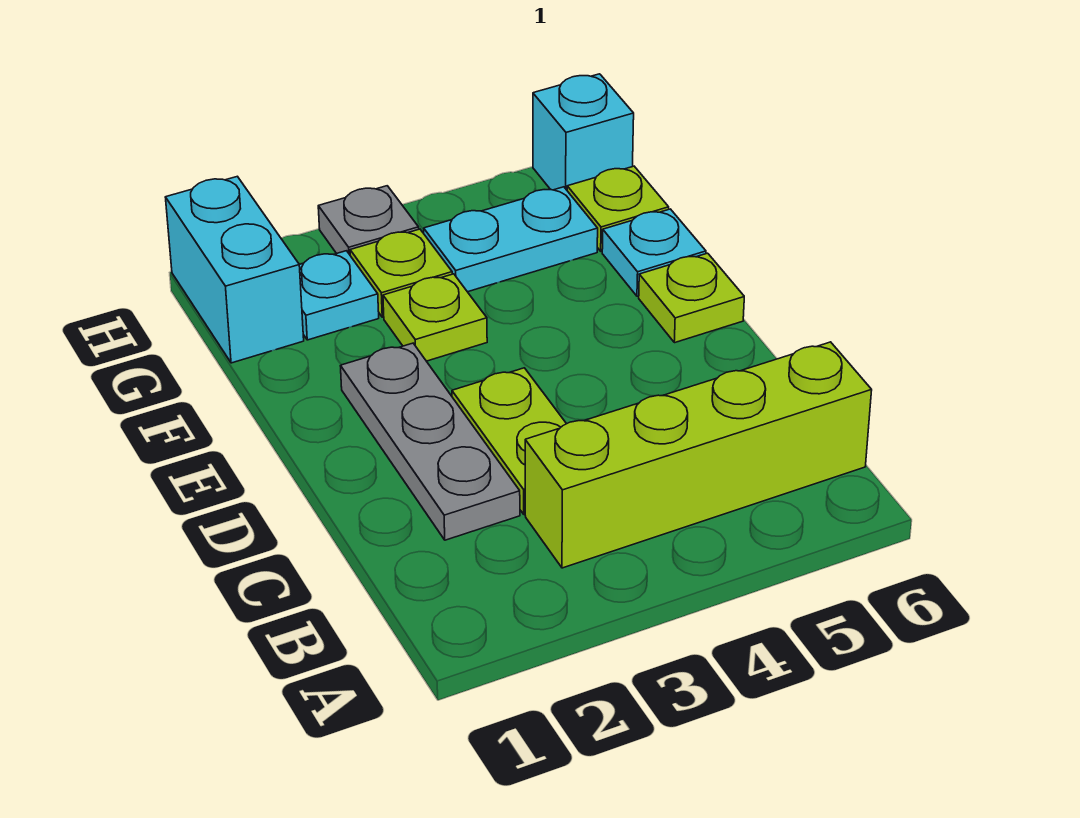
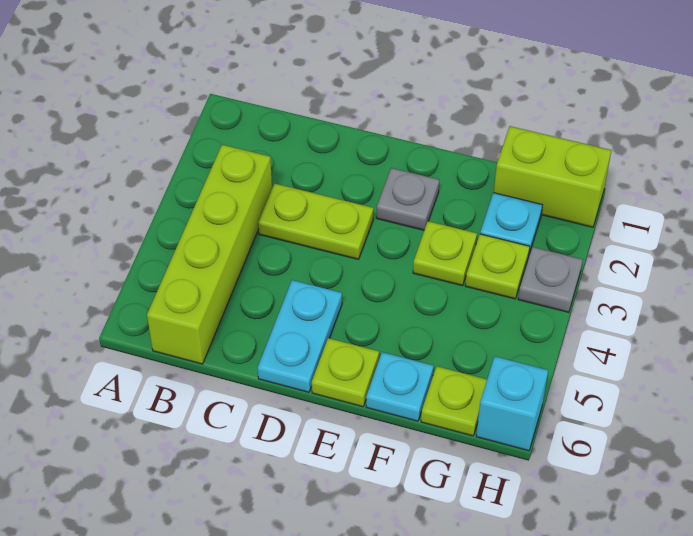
grey 1x3 plate [341,343,520,540] -> grey 1x1 plate [376,168,439,230]
cyan 1x2 brick [165,176,304,363] -> lime 1x2 brick [494,126,612,227]
cyan 1x2 plate [424,187,598,292] -> cyan 1x2 plate moved to [258,280,342,392]

